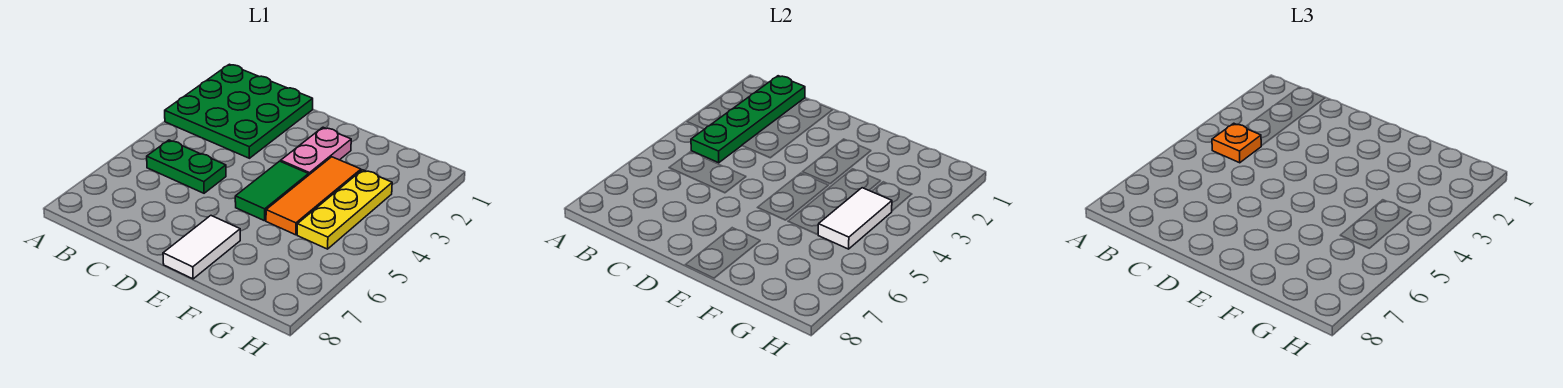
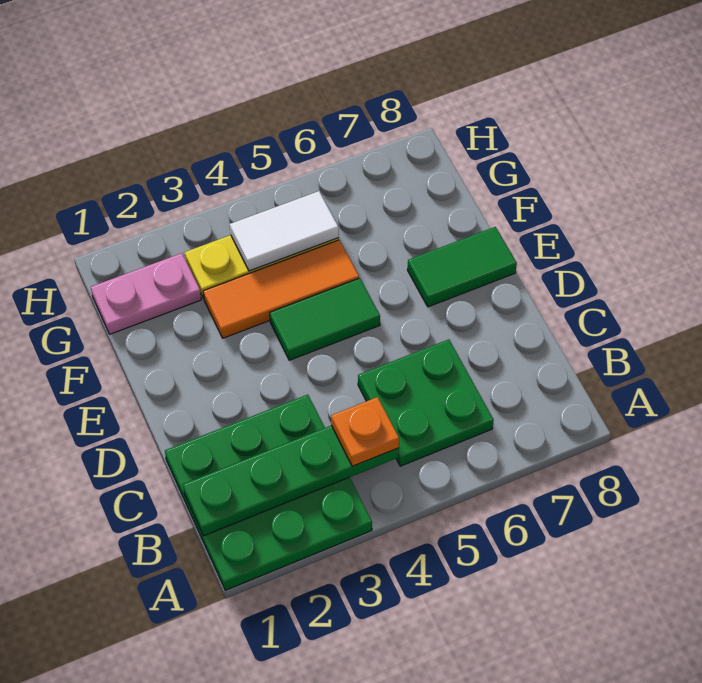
green 1x2 plate [147,140,226,193] -> green 2x2 plate [358,339,494,466]
pink 1x2 plate [281,127,351,175] -> pink 1x2 plate moved to [91,253,201,334]
white 1x2 tile [163,216,240,279] -> green 1x2 tile [408,227,517,307]

